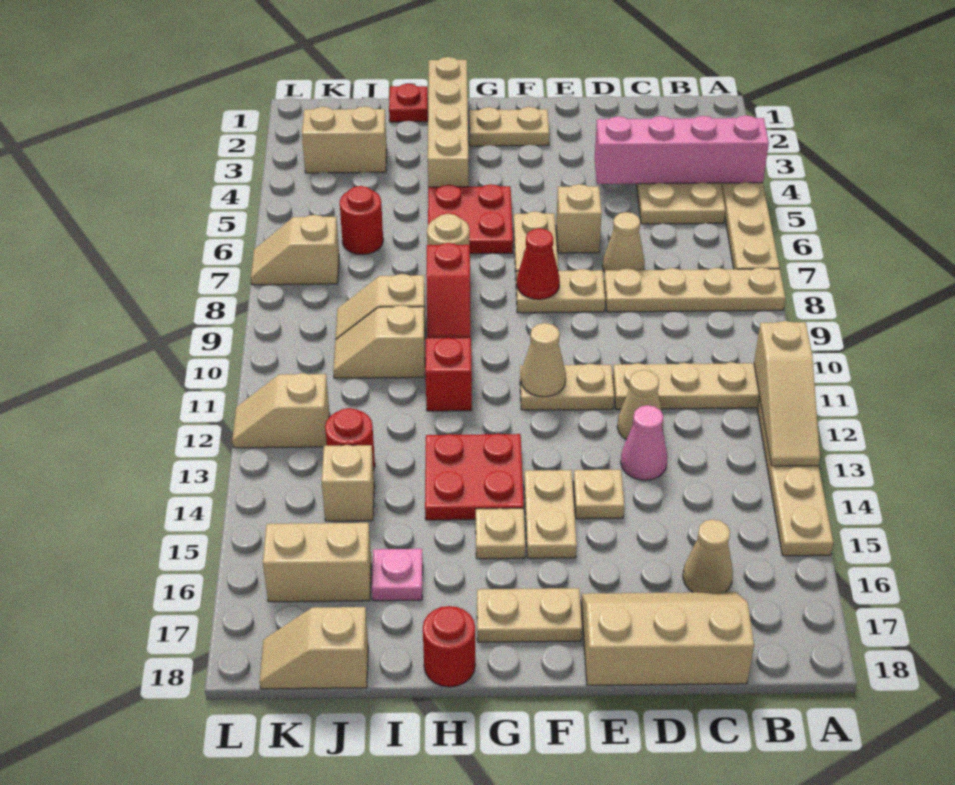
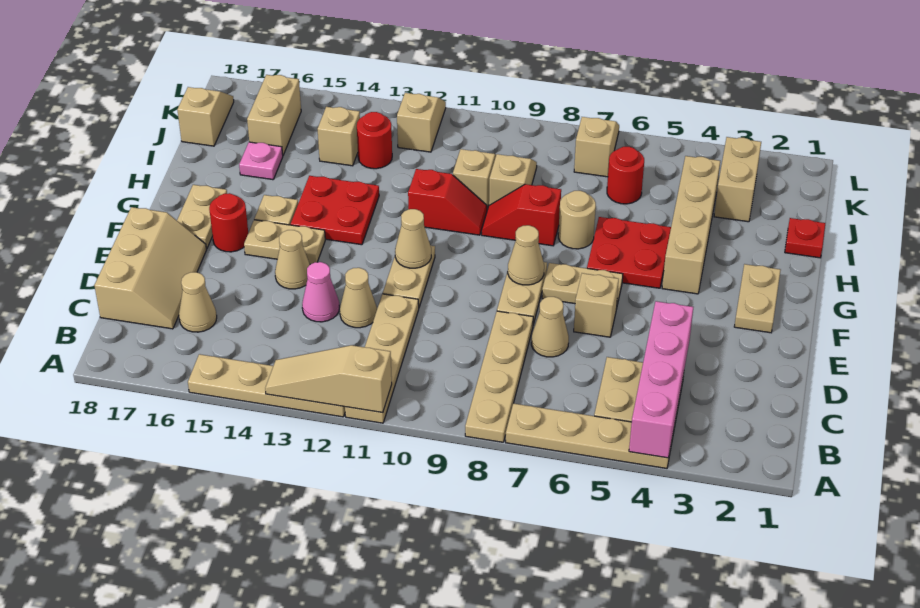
tan 1x1 plate [573,469,624,519] -> tan 1x1 cone [275,230,310,289]
red 1x1 cone [517,228,560,299] -> tan 1x1 cone [508,225,544,285]
tan 1x4 brick [428,57,469,187] -> tan 1x4 brick turned to [662,156,720,294]
red 1x1 round brick [423,606,475,687] -> red 1x1 round brick moved to [209,193,248,252]

